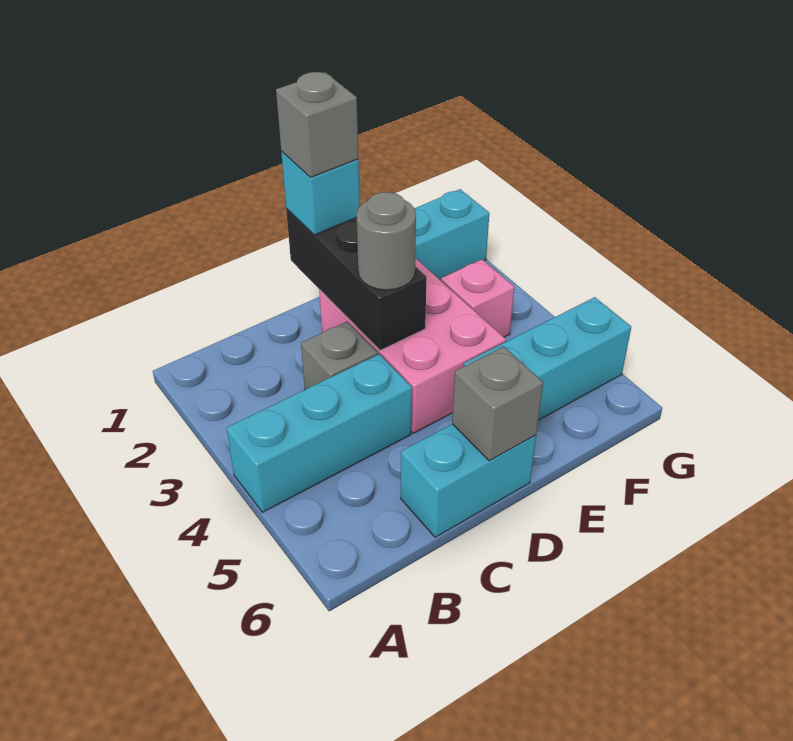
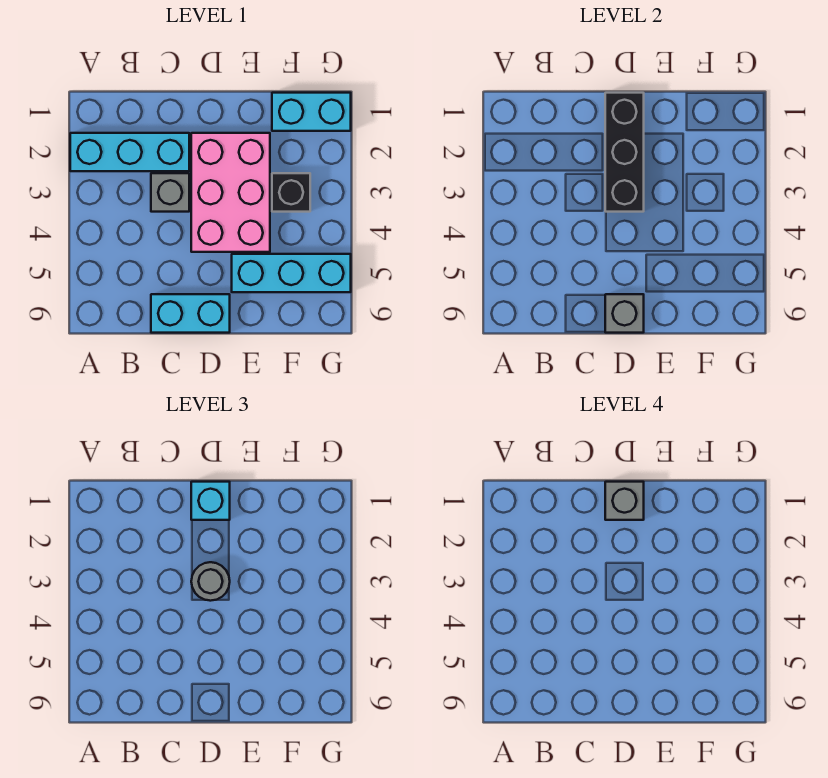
cyan 1x3 brick [226,354,412,512] -> cyan 1x3 brick moved to [70,133,189,171]
pink 1x1 brick [441,259,514,337] -> black 1x1 brick [272,173,310,212]

